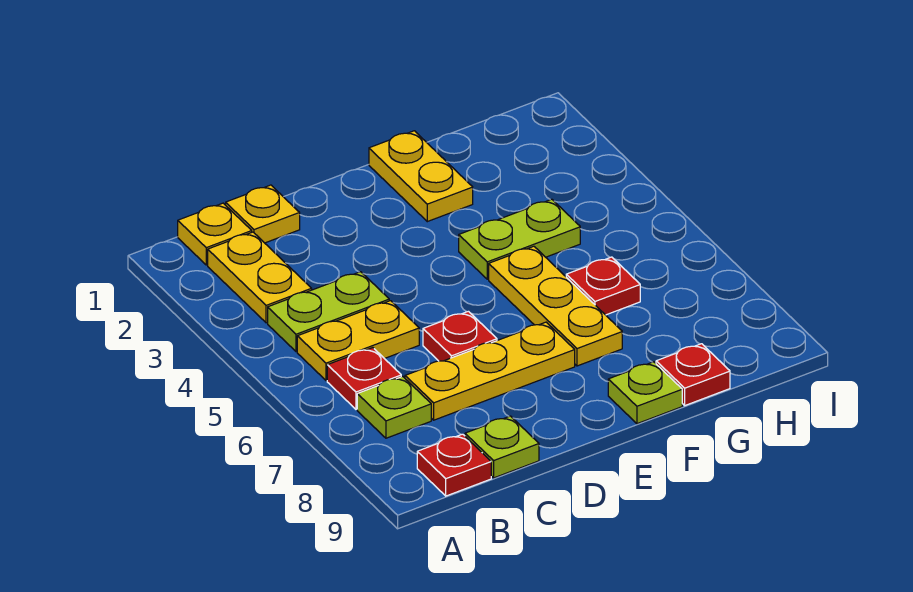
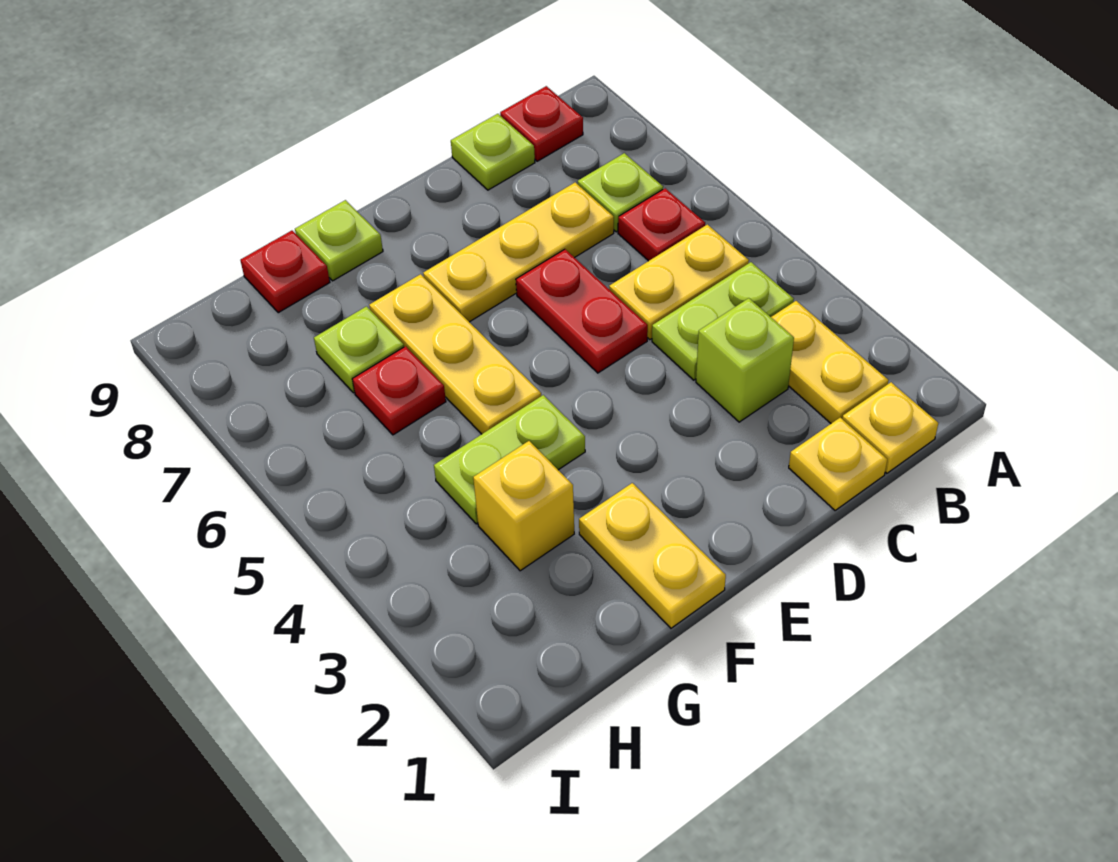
none -> lime 1x1 brick [696,298,794,422]
red 1x1 plate [423,311,497,361] -> red 1x2 plate [516,249,648,373]
none -> yellow 1x1 brick [473,441,574,571]
none -> lime 1x1 plate [314,306,404,393]

